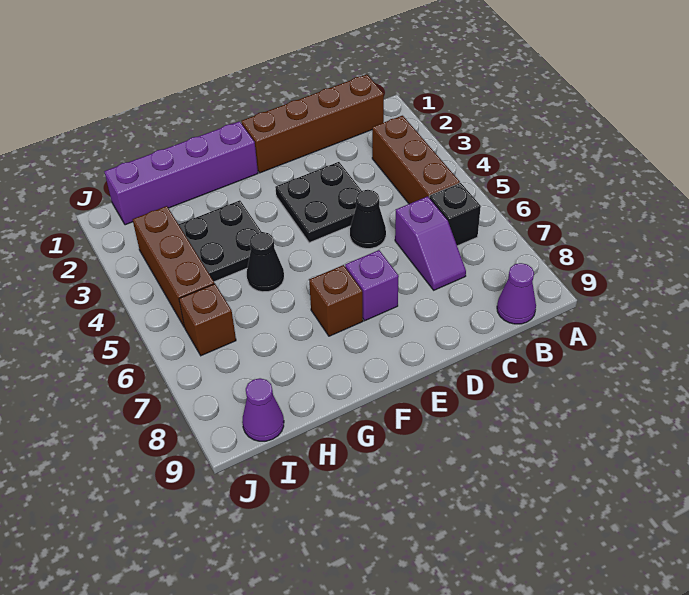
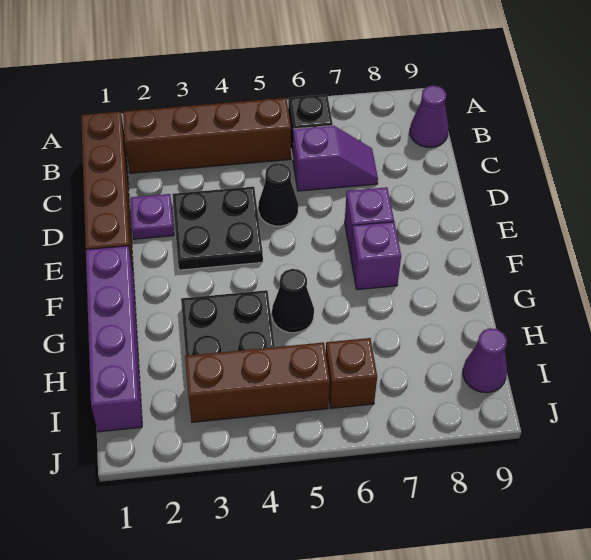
brown 1x3 brick [372,116,460,204] -> brown 1x4 brick [123,98,291,173]
none -> purple 1x1 plate [130,194,174,239]
brown 1x1 brick [309,265,363,336] -> purple 1x1 brick [351,222,401,290]

